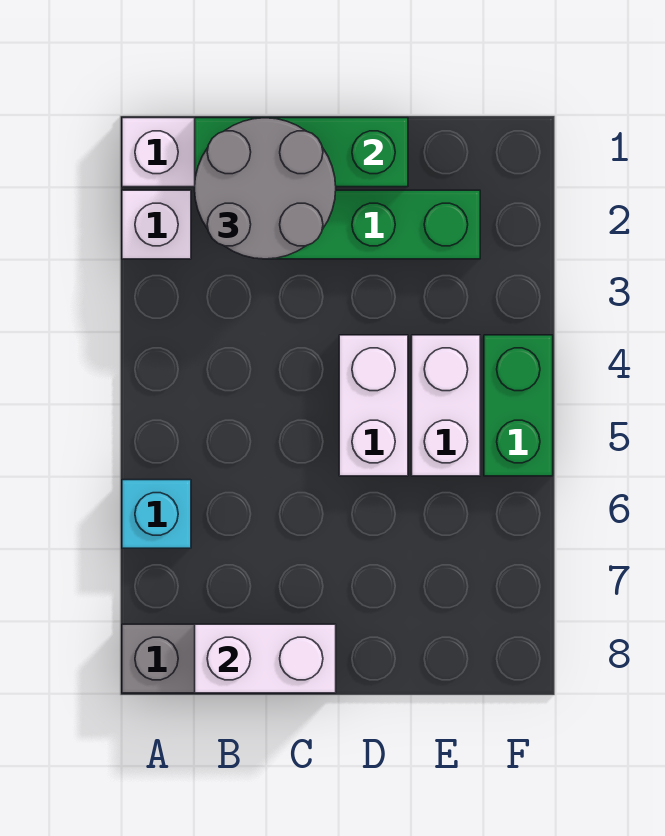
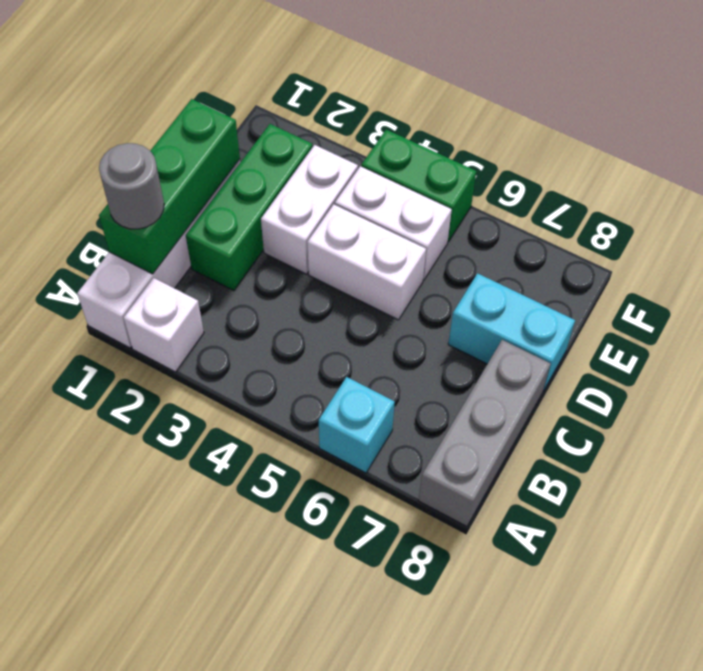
grey 2x2 round brick [195,118,336,259] -> grey 1x1 round brick [99,143,164,229]
white 1x2 brick [195,624,336,693] -> white 1x2 brick moved to [261,145,358,274]
none -> cyan 1x2 brick [448,273,575,391]

